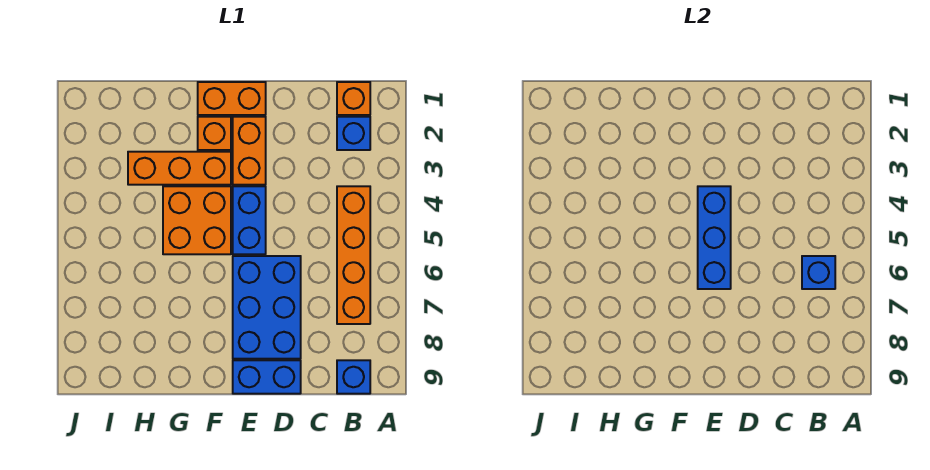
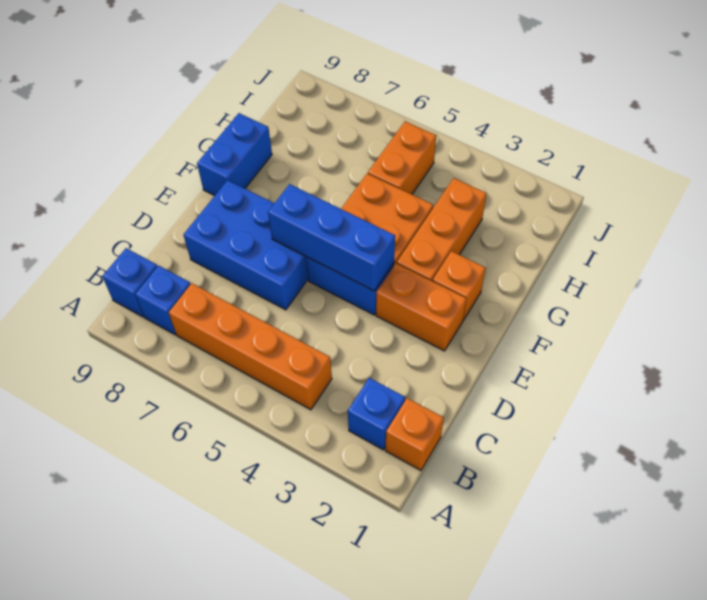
blue 1x1 brick [802,256,835,289] -> blue 1x1 brick moved to [135,266,190,334]
blue 1x2 brick [233,360,301,394] -> blue 1x2 brick moved to [197,113,272,196]
orange 1x2 brick [198,82,266,115] -> orange 1x2 brick moved to [368,121,436,194]

